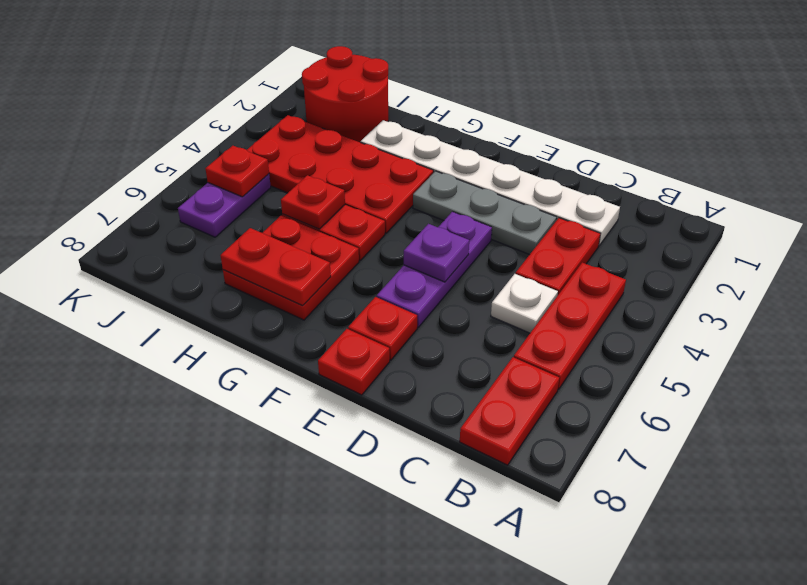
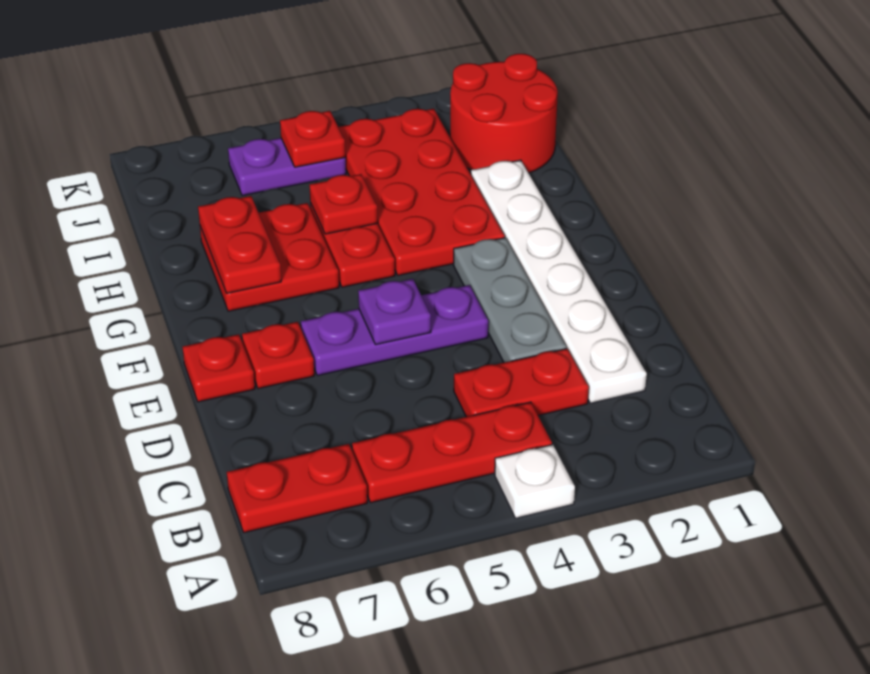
white 1x1 plate [491,274,558,333] -> white 1x1 plate moved to [495,445,575,518]

